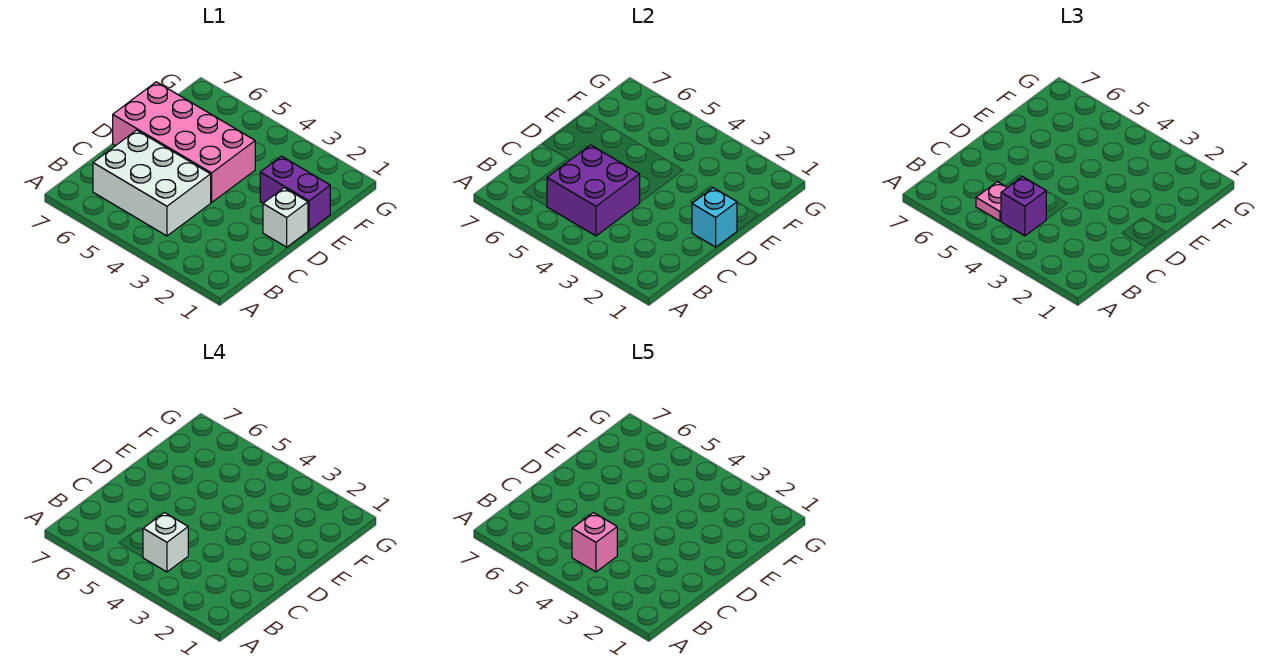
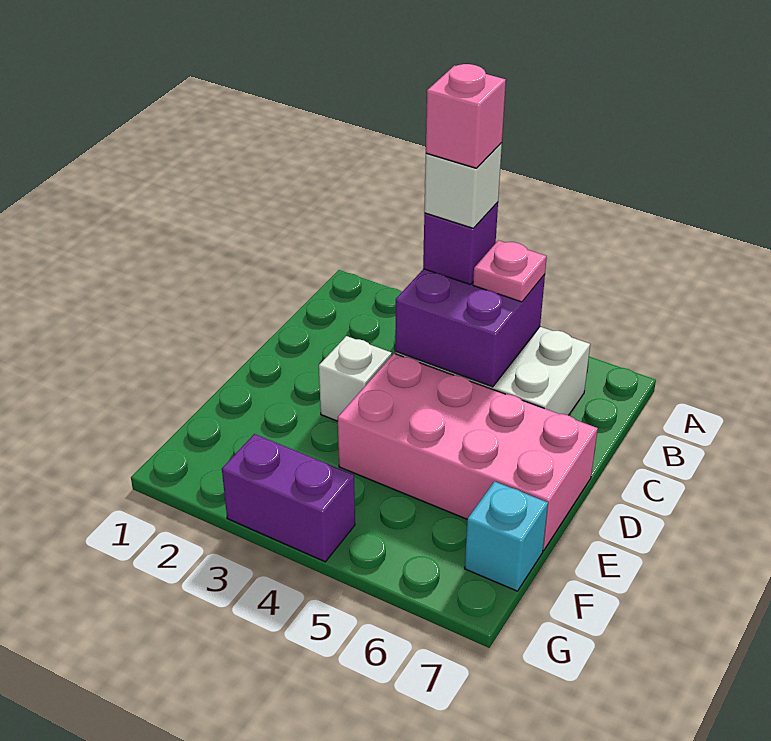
white 1x1 brick [263,188,308,247] -> white 1x1 brick moved to [319,336,392,421]
cyan 1x1 brick [692,188,737,247] -> cyan 1x1 brick moved to [465,481,548,591]
purple 1x2 brick [260,156,330,230] -> purple 1x2 brick moved to [222,434,355,562]

